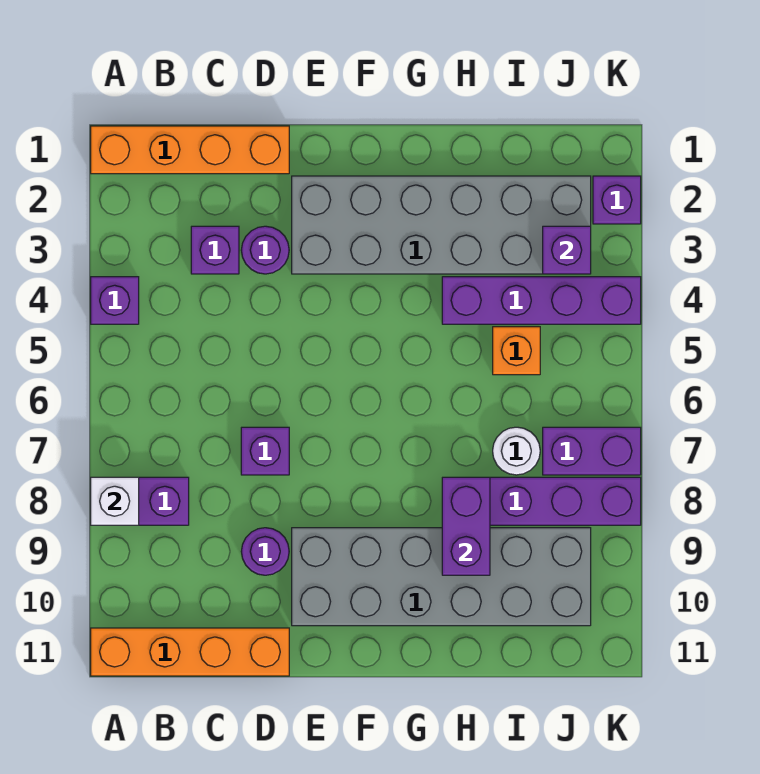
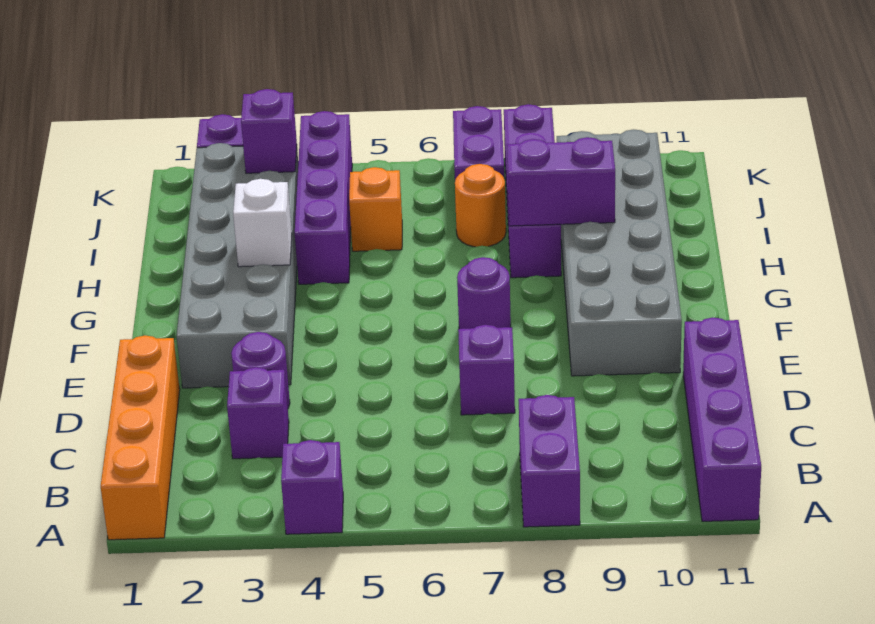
white 1x1 brick [91,477,139,525] -> white 1x1 brick moved to [233,179,292,267]
orange 1x4 brick [91,628,289,676] -> purple 1x4 brick [683,318,761,521]
purple 1x1 round brick [241,528,289,575] -> purple 1x1 round brick moved to [457,257,511,329]
white 1x1 round brick [493,427,540,475] -> orange 1x1 round brick [455,164,506,247]

